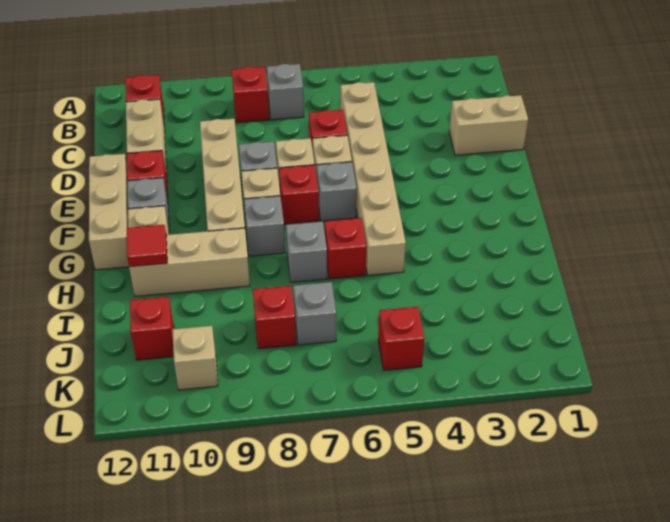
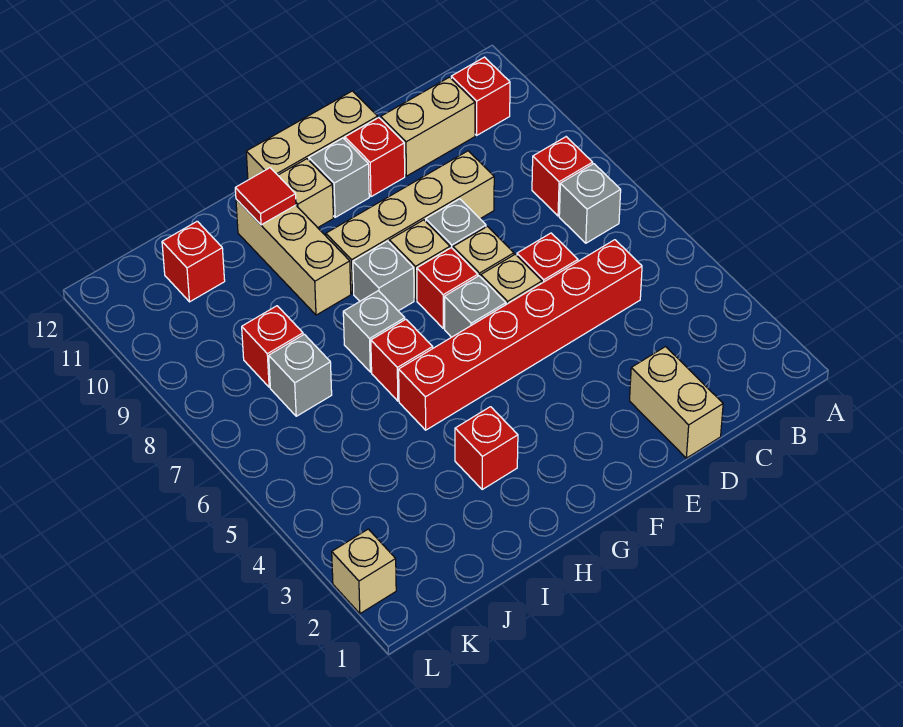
tan 1x6 brick [340,82,406,275] -> red 1x6 brick [399,240,642,430]
red 1x1 brick [378,307,424,370] -> red 1x1 brick moved to [455,407,518,490]
tan 1x1 brick [173,326,218,390] -> tan 1x1 brick moved to [332,529,396,614]

